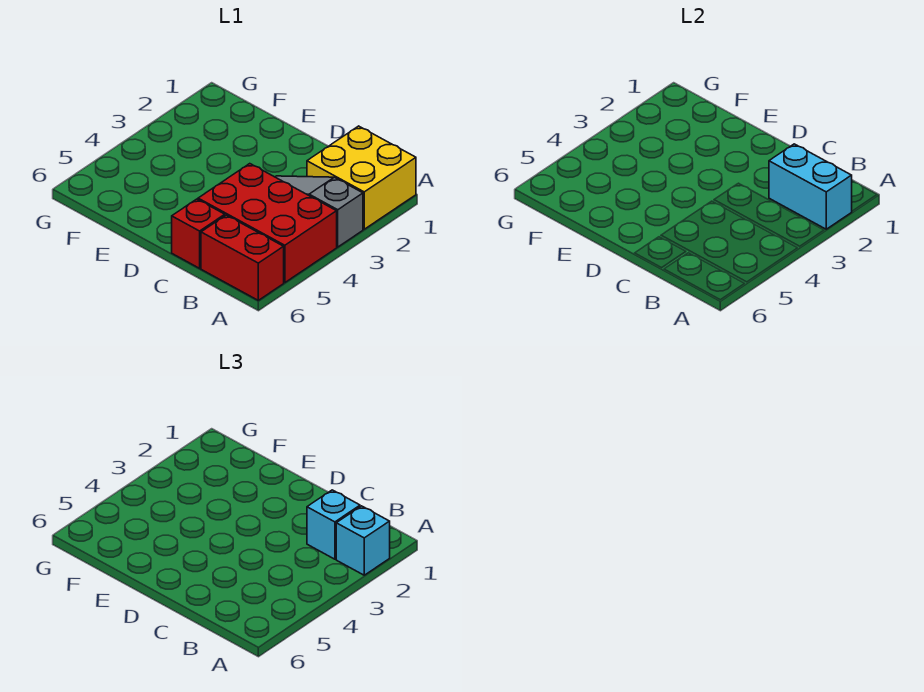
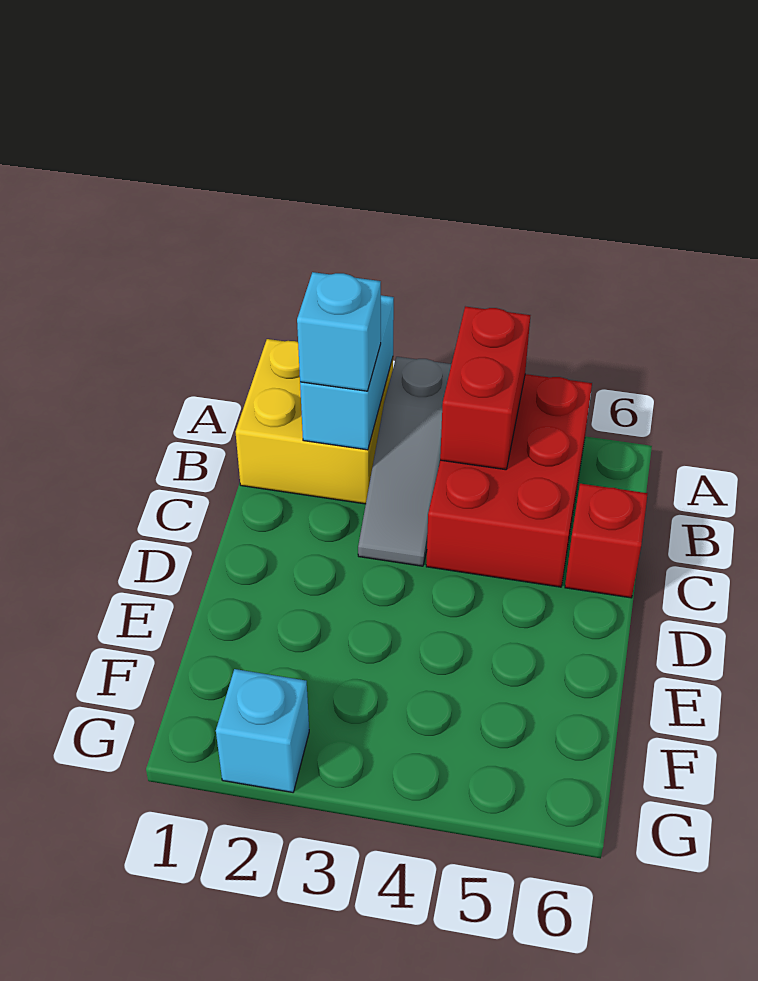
cyan 1x1 brick [336,506,390,575] -> cyan 1x1 brick moved to [216,669,309,792]
red 1x2 brick [201,215,284,300] -> red 1x2 brick moved to [440,306,530,470]

